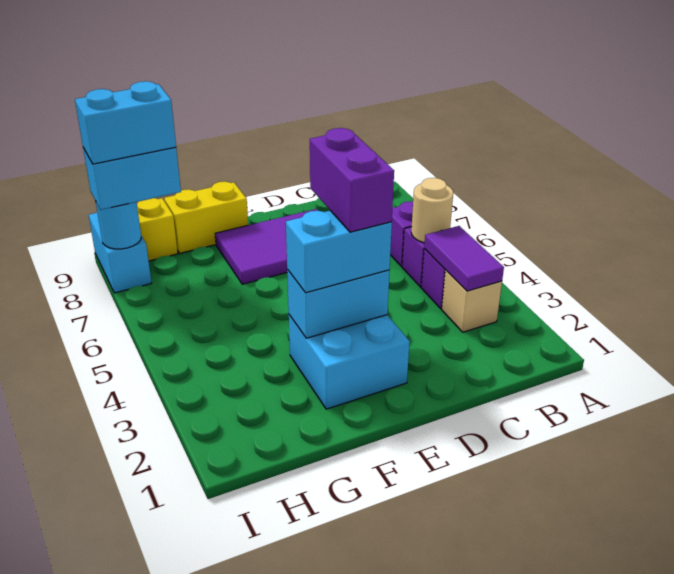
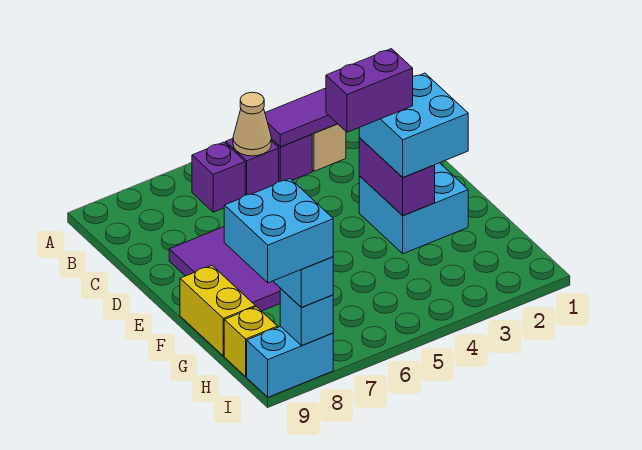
tan 1x1 round brick [411,178,453,243] -> tan 1x1 cone [233,92,271,156]
cyan 1x2 brick [287,270,390,338] -> purple 1x2 brick [359,138,435,216]
cyan 1x2 brick [286,211,392,293] -> cyan 2x2 brick [359,73,468,177]
cyan 1x2 brick [75,81,176,164] -> cyan 2x2 brick [224,179,333,283]
cyan 1x1 round brick [96,202,141,249] -> cyan 1x1 brick [280,289,333,346]

